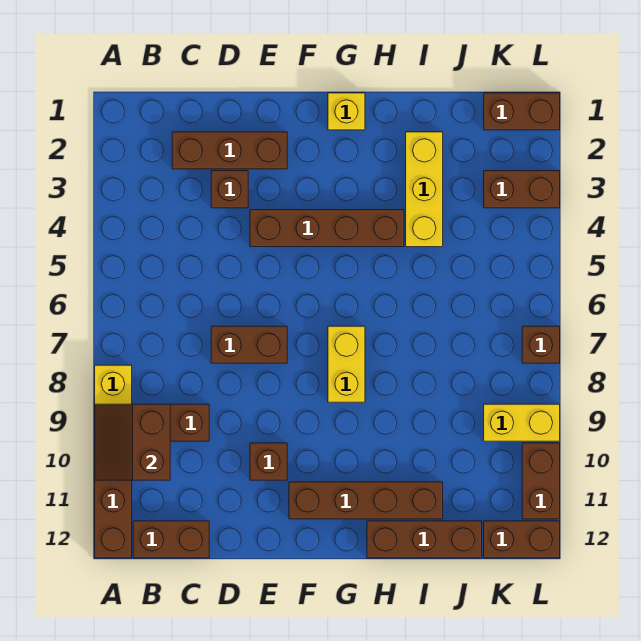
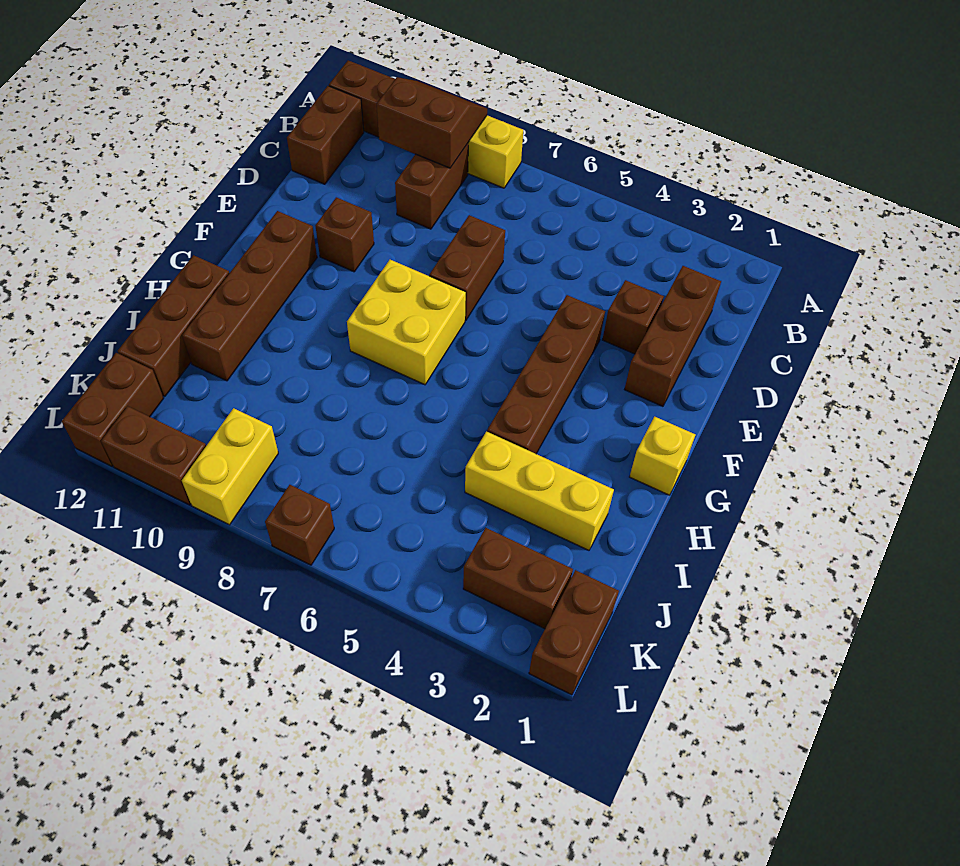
yellow 1x2 brick [328,326,365,402] -> yellow 2x2 brick [347,260,466,385]
brown 1x2 brick [484,171,560,208] -> brown 1x2 brick turned to [463,528,573,629]

